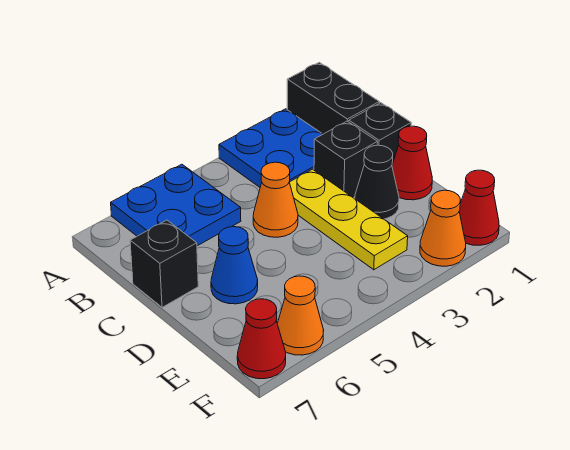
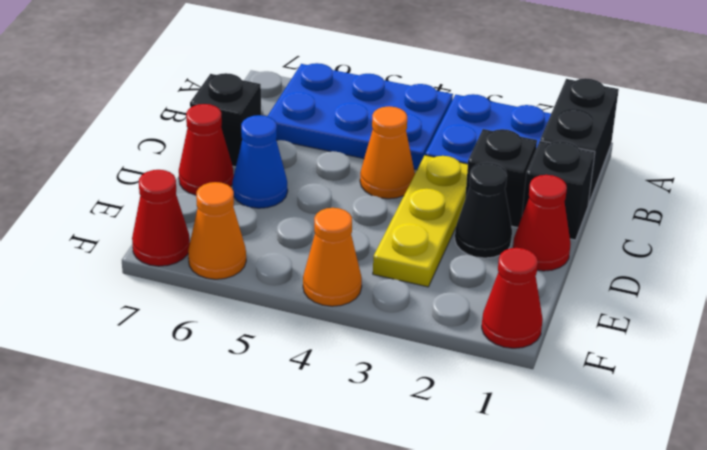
blue 2x2 plate [111,164,241,246] -> blue 2x3 plate [267,63,453,170]
none -> red 1x1 cone [179,104,234,195]
orange 1x1 cone [420,190,466,266] -> orange 1x1 cone moved to [303,208,362,306]

